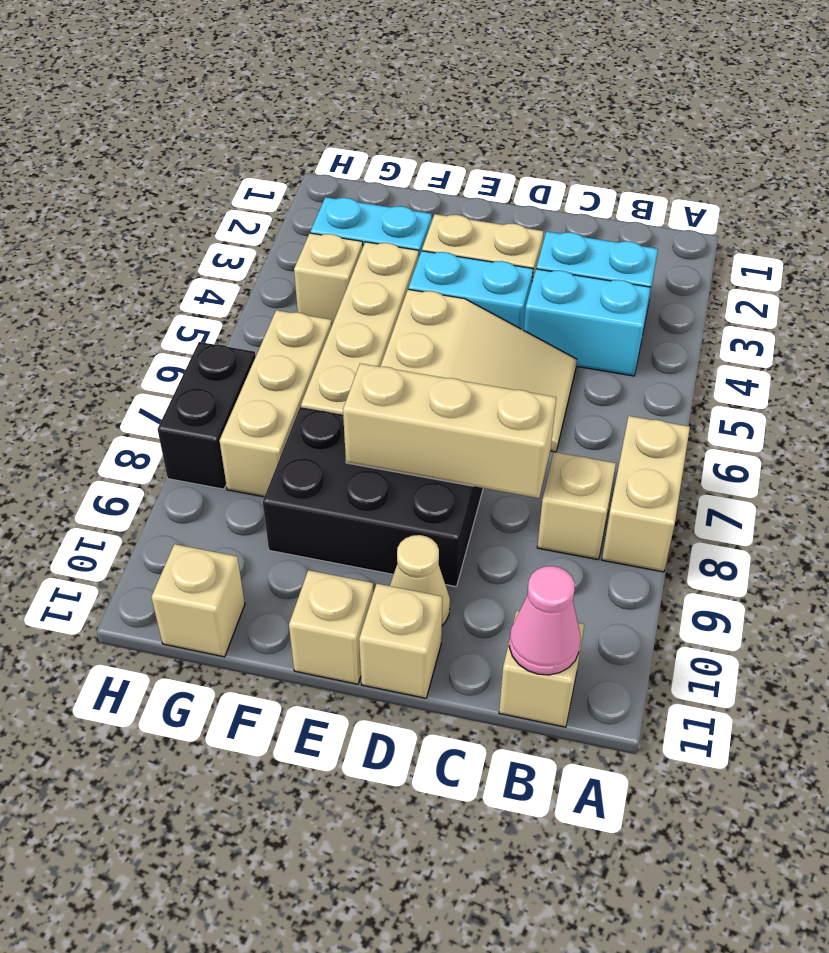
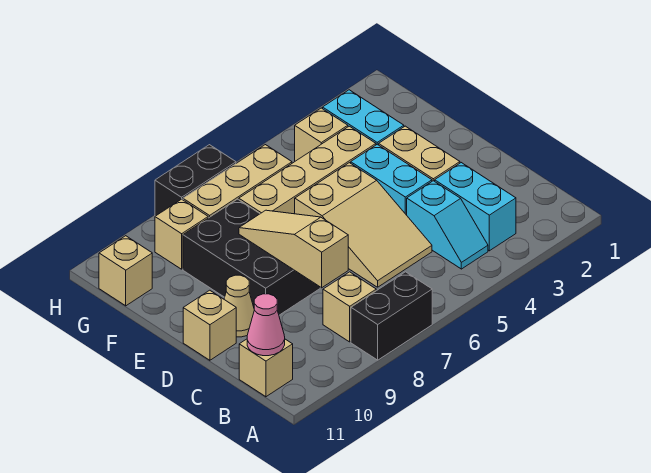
tan 1x2 brick [602,416,690,572] -> black 1x2 brick [351,272,432,360]
cyan 1x2 brick [524,269,650,376] -> cyan 1x2 slope [407,181,488,269]
tan 1x3 brick [343,363,556,498] -> tan 1x3 slope [239,210,348,288]
tan 1x1 brick [289,570,374,684] -> tan 1x1 brick moved to [155,199,208,269]

